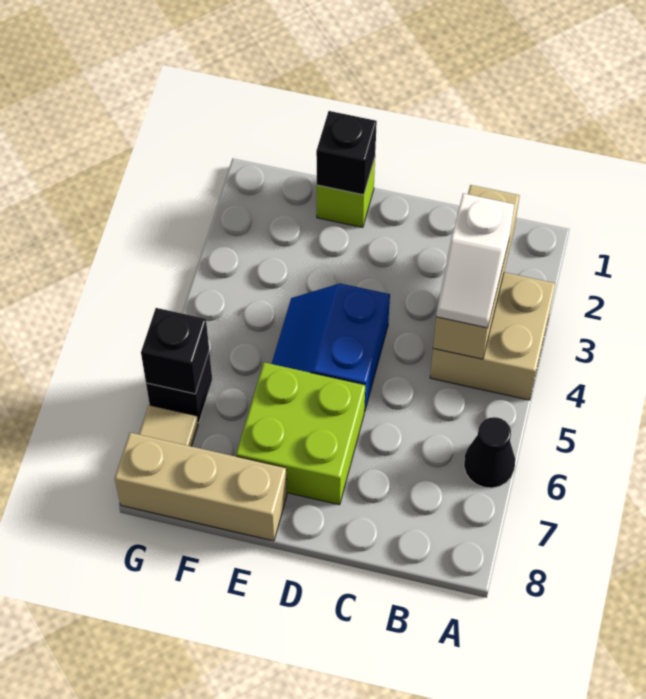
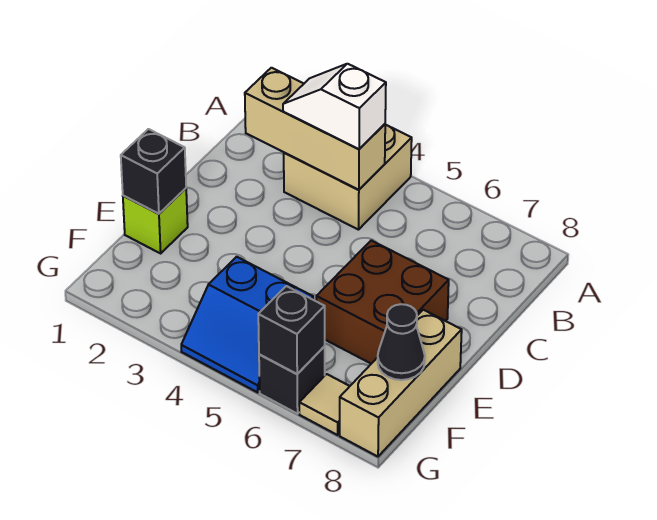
black 1x1 cone [464,417,515,488] -> black 1x1 cone moved to [378,304,425,380]
white 1x2 slope [436,193,514,328] -> white 1x2 slope turned to [283,64,386,149]
blue 2x2 slope [272,283,390,411] -> blue 2x2 slope moved to [181,257,313,393]
lime 2x2 brick [236,363,365,505] -> brown 2x2 brick [316,240,449,364]

